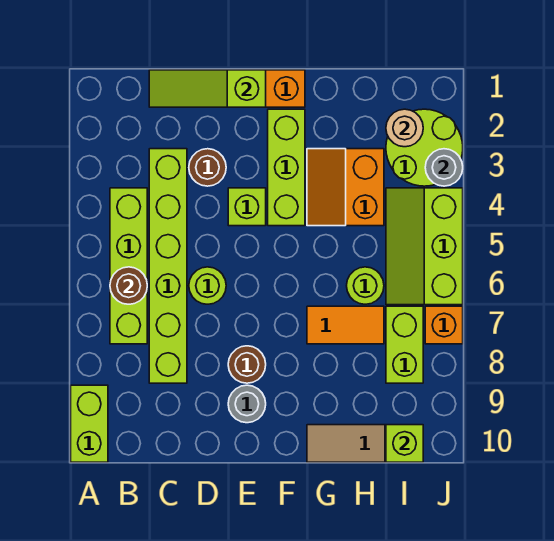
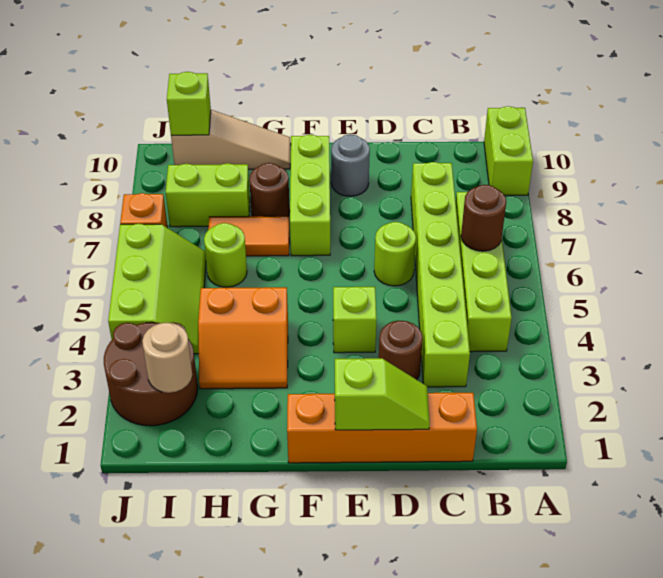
lime 1x3 slope [149,70,266,107] -> lime 1x2 slope [335,358,430,430]
brown 1x1 round brick [228,346,266,383] -> brown 1x1 round brick moved to [249,163,290,216]
lime 1x3 brick [268,109,305,226] -> lime 1x3 brick moved to [290,135,330,256]
orange 2x2 slope [307,149,384,226] -> orange 2x2 slope turned to [198,287,288,389]
lime 2x2 round brick [386,109,463,186] -> brown 2x2 round brick [104,322,198,426]
lime 1x2 brick [386,306,423,383] -> lime 1x2 brick turned to [166,163,250,227]
grey 1x1 round brick [425,149,463,186] -> none

